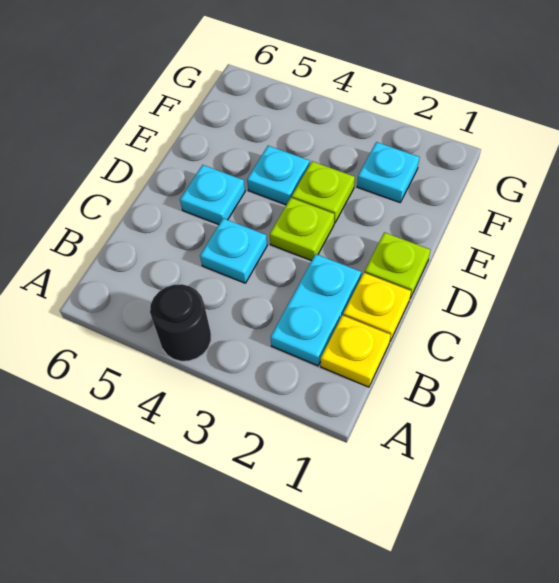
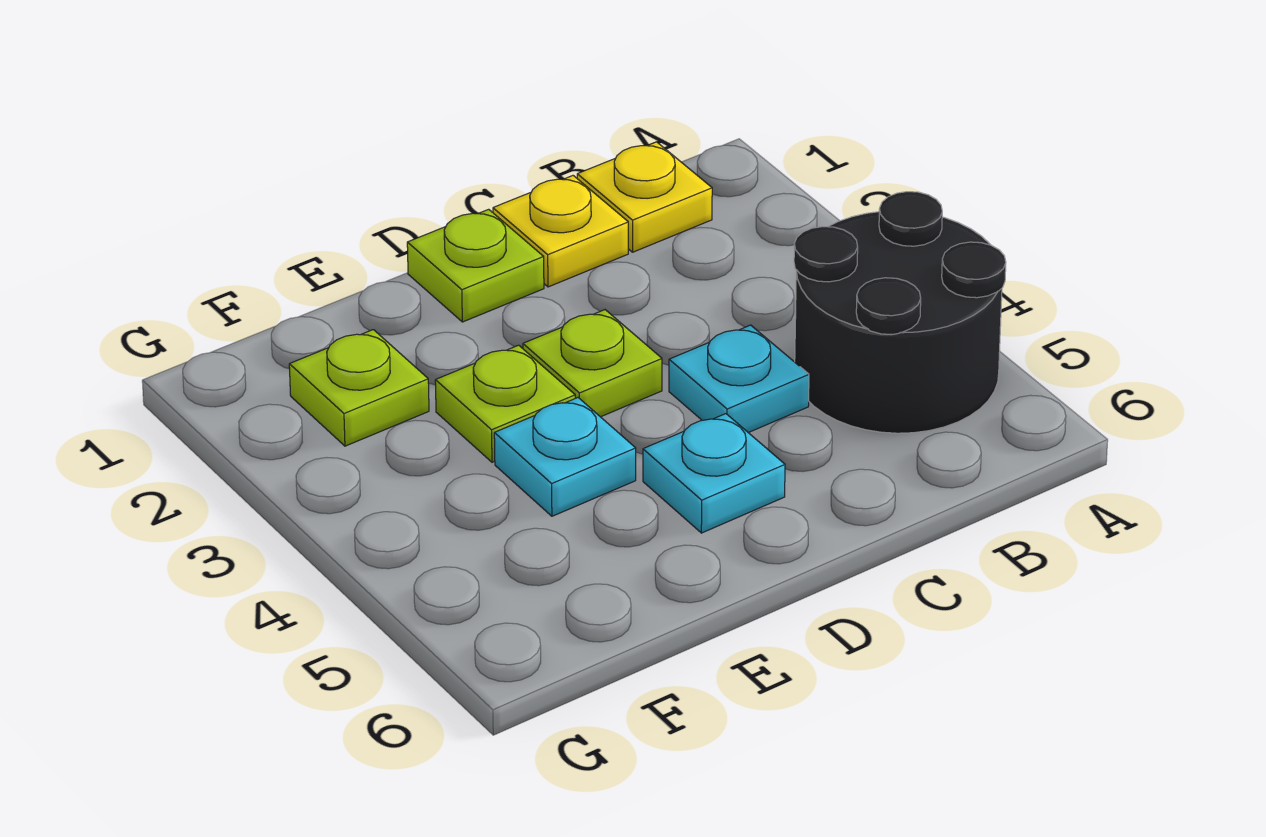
black 1x1 round brick [150,284,211,361] -> black 2x2 round brick [794,192,1006,433]
cyan 1x2 plate [271,254,361,366] -> none
cyan 1x1 plate [357,142,419,202] -> lime 1x1 plate [289,330,429,446]

